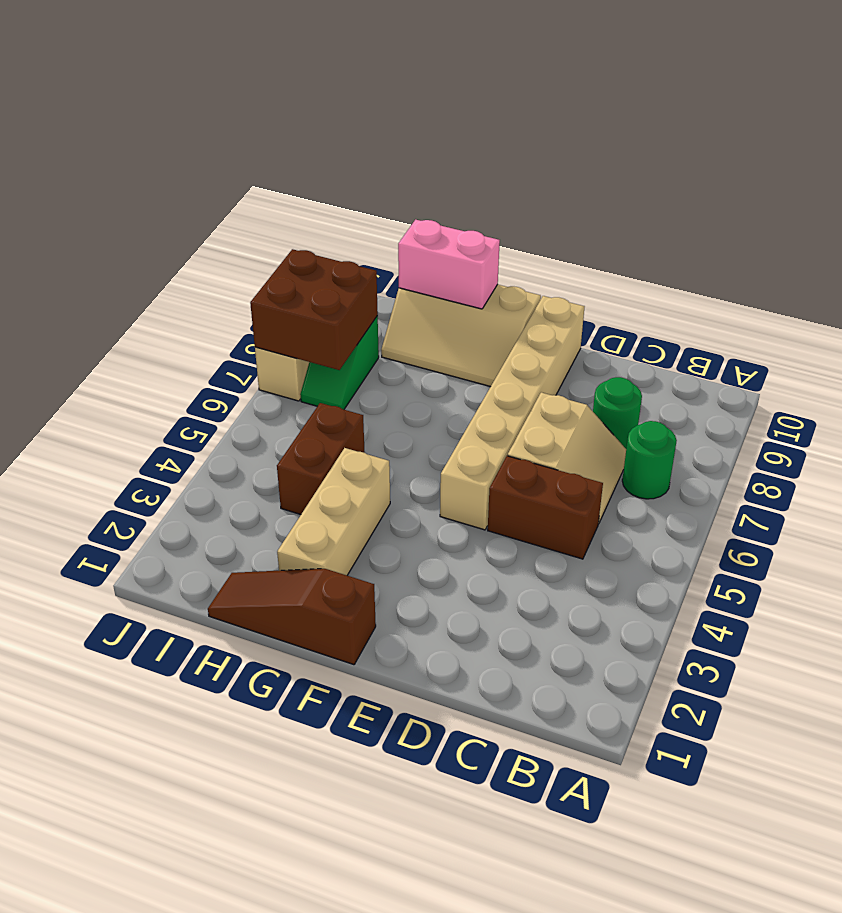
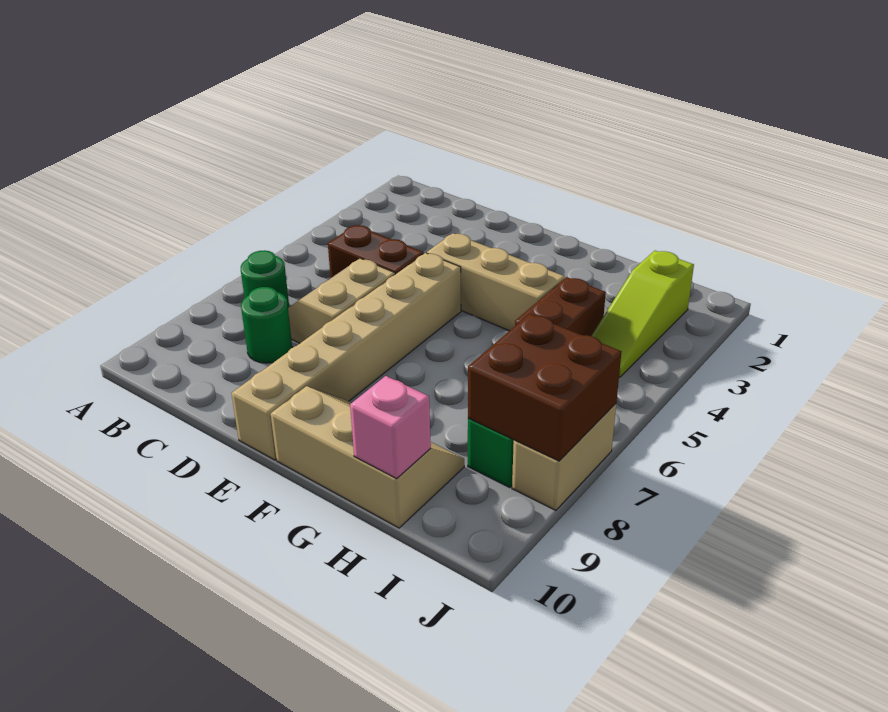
brown 1x3 slope [208,569,376,665] -> none
tan 1x3 brick [277,448,390,575] -> tan 1x3 brick turned to [427,233,565,331]
pink 1x2 brick [398,220,500,309] -> pink 1x1 brick [350,376,431,478]
none -> lime 1x3 slope [591,251,694,377]

